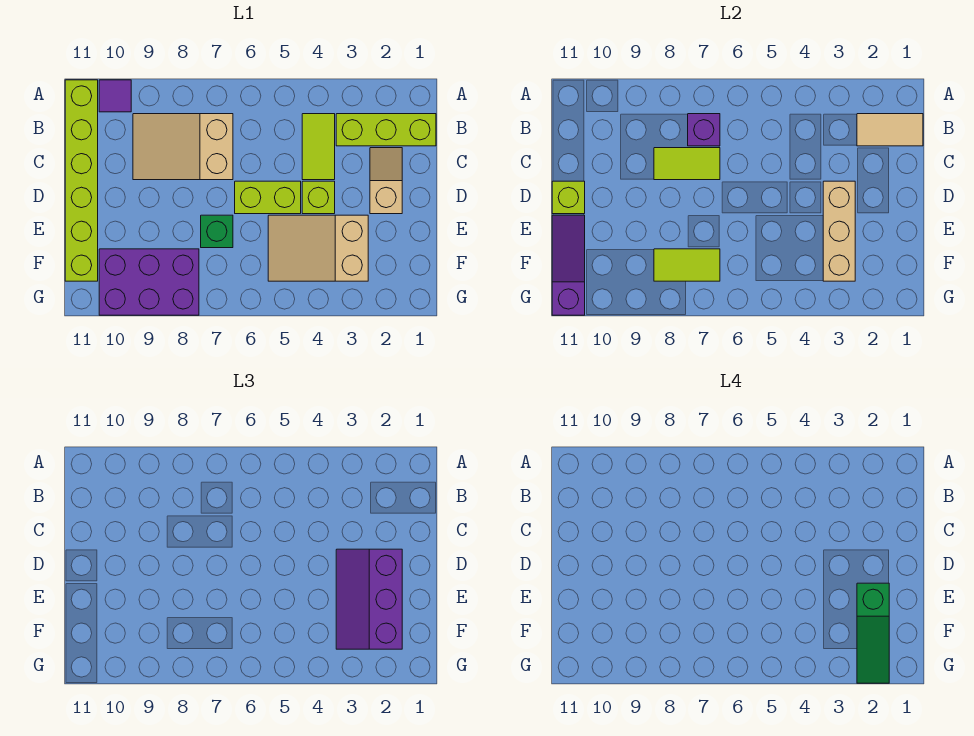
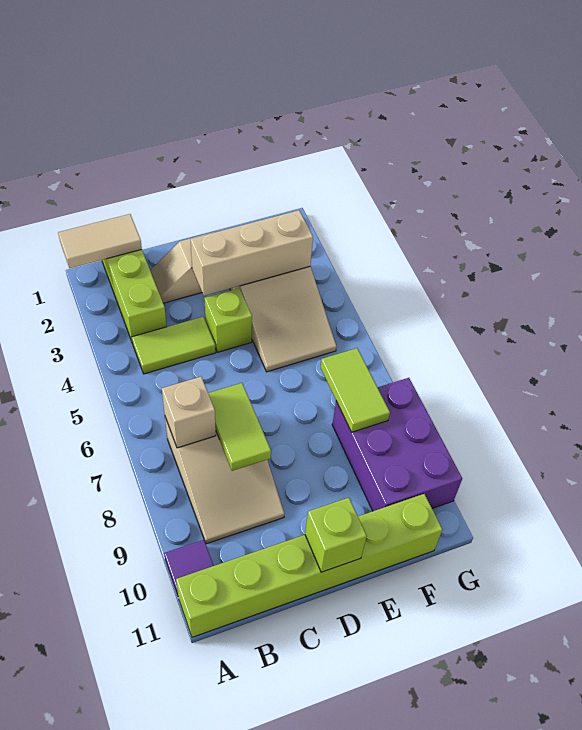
tan 1x2 tile [857,114,923,146] -> tan 1x2 tile turned to [58,214,142,268]
purple 1x1 brick [688,114,720,146] -> tan 1x1 brick [162,377,216,448]
purple 2x3 slope [336,549,402,649] -> none
lime 1x2 brick [235,181,301,214] -> none
green 1x3 slope [857,583,889,683] -> none
green 1x1 brick [201,215,233,248] -> none
purple 1x3 slope [552,215,585,315] -> none

